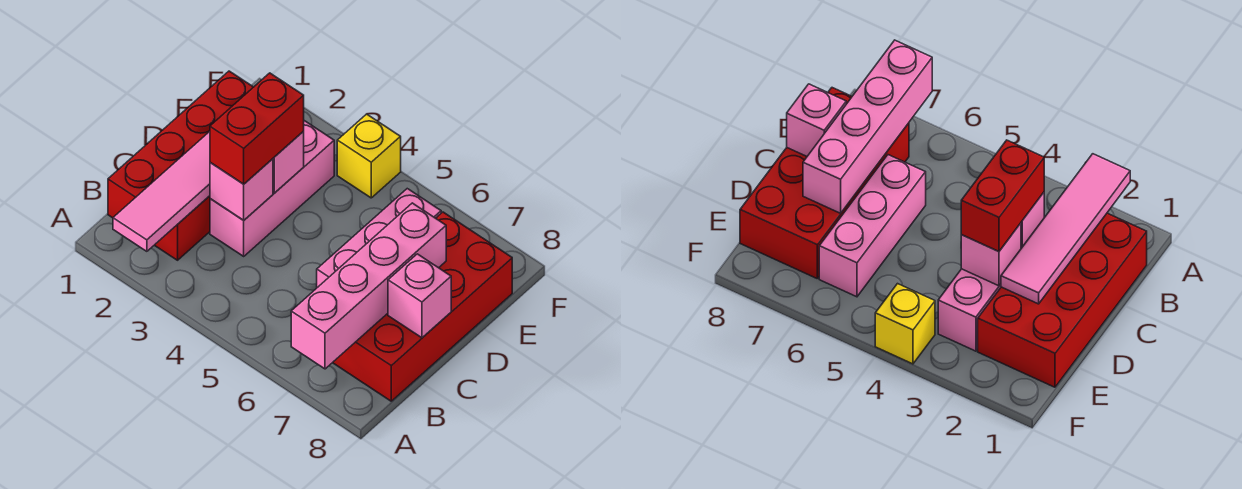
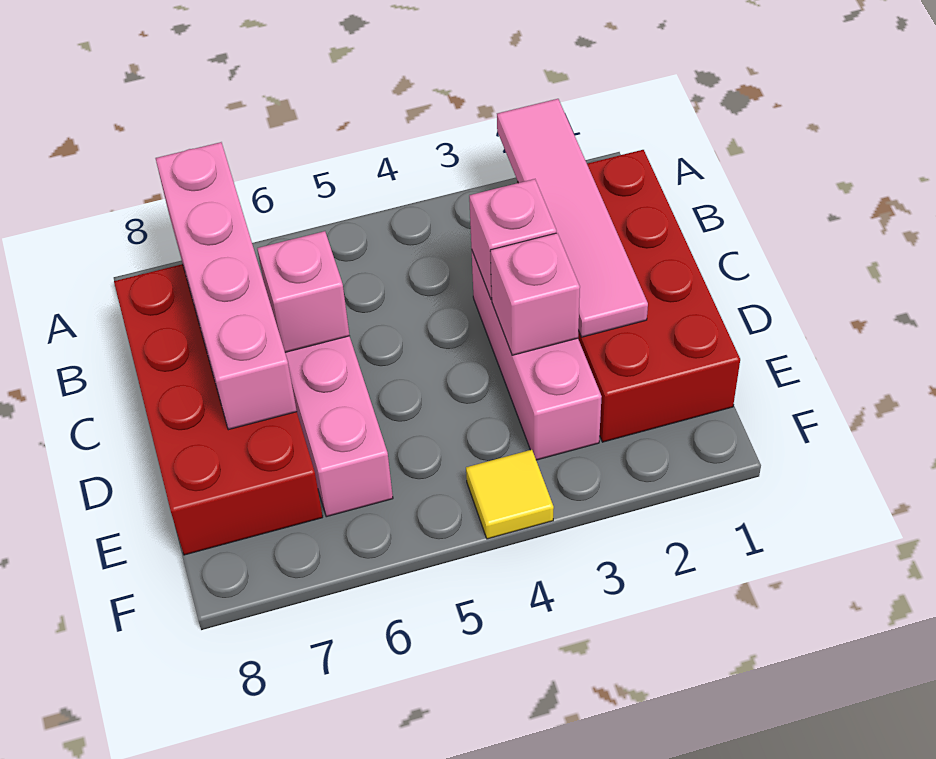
red 1x2 brick [210,73,304,184] -> none
pink 1x1 brick [388,254,451,338] -> pink 1x1 brick moved to [257,231,350,352]
yellow 1x1 brick [337,114,401,198] -> yellow 1x1 tile [466,450,554,539]

